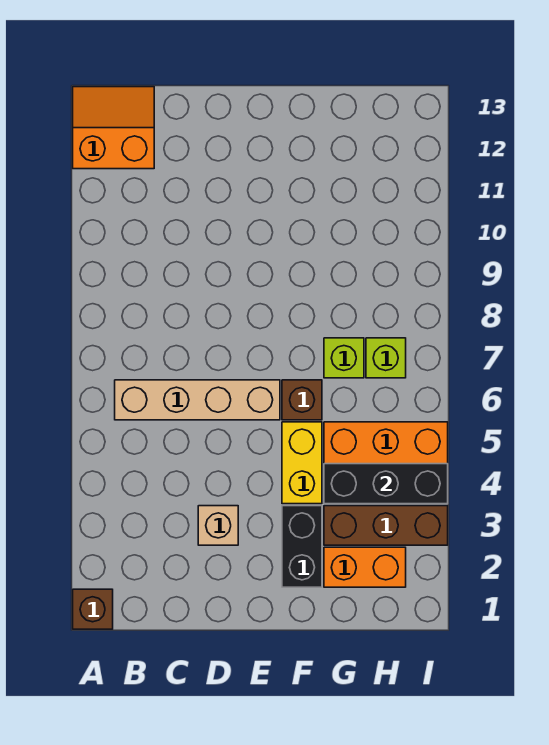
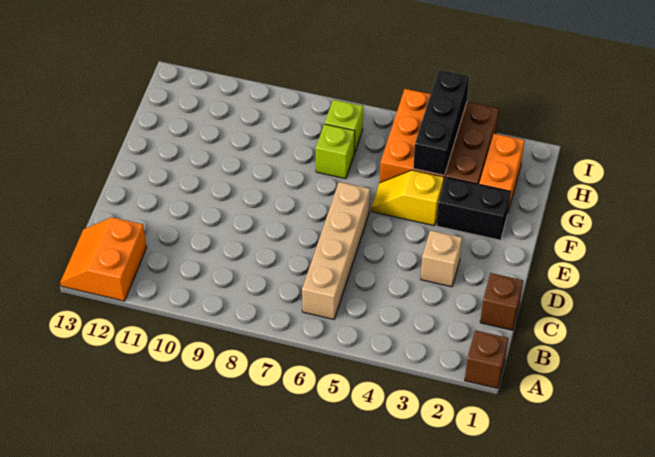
yellow 1x2 brick [282,422,322,504] -> yellow 1x2 slope [371,170,444,226]
brown 1x1 brick [282,380,322,420] -> brown 1x1 brick moved to [480,273,523,330]

